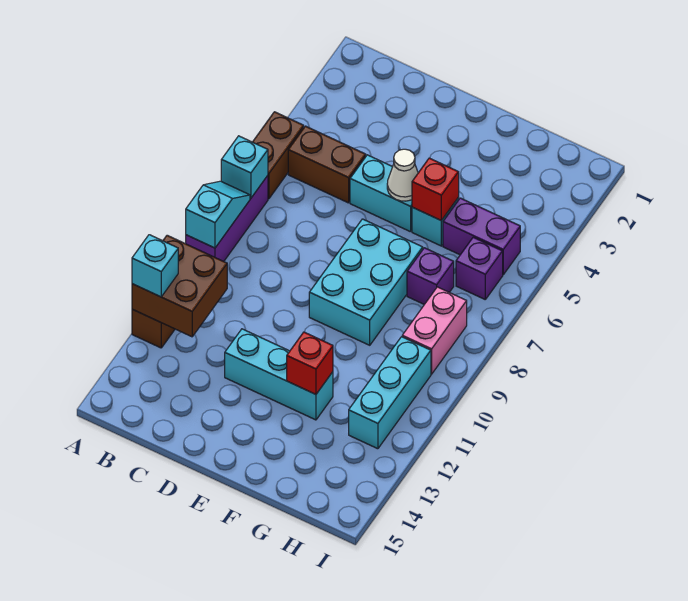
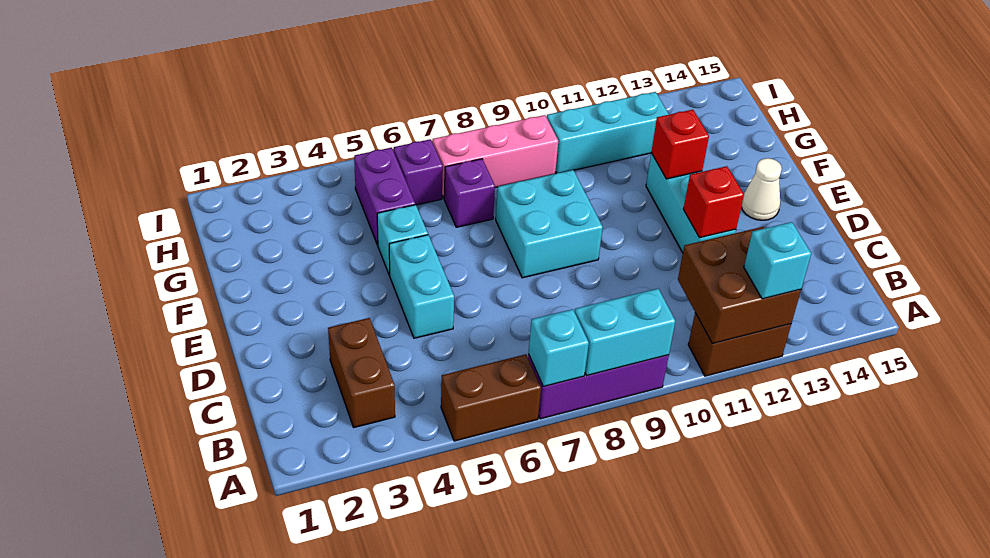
cyan 1x2 slope [186,181,250,248] -> cyan 1x2 brick [575,289,675,376]
brown 1x2 brick [288,126,366,203] -> brown 1x2 brick moved to [328,318,395,427]
white 1x1 cone [387,149,418,201] -> white 1x1 cone moved to [741,158,782,220]
cyan 2x3 brick [309,219,423,345] -> cyan 2x2 brick [496,170,603,278]
red 1x1 brick [412,158,459,220] -> red 1x1 brick moved to [683,166,744,238]
pink 1x2 brick [402,287,467,374] -> pink 1x3 brick [432,115,558,198]

